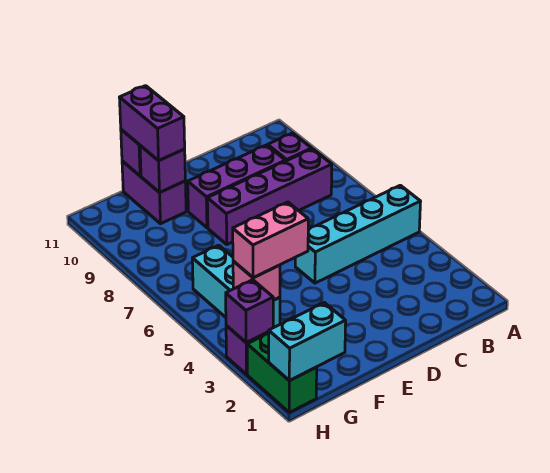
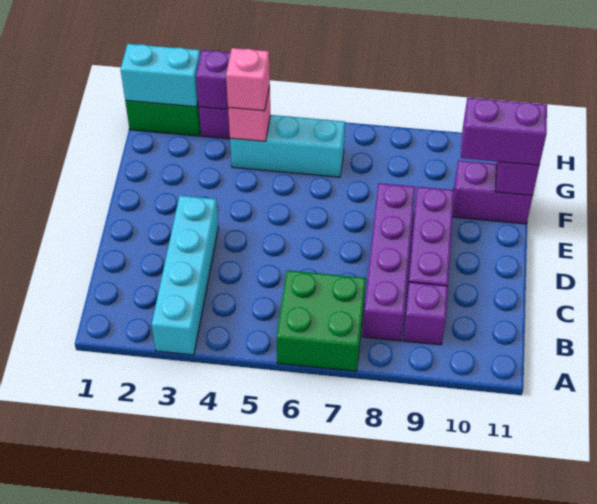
cyan 1x4 brick [295,185,421,283] -> cyan 1x4 brick moved to [152,196,219,355]
none -> green 2x2 brick [277,270,366,371]
pink 1x2 brick [233,202,309,278] -> pink 1x1 brick [226,48,270,111]
purple 1x1 brick [140,146,185,193] -> none
cyan 1x2 brick [268,303,346,381] -> cyan 1x2 brick turned to [121,44,200,107]

